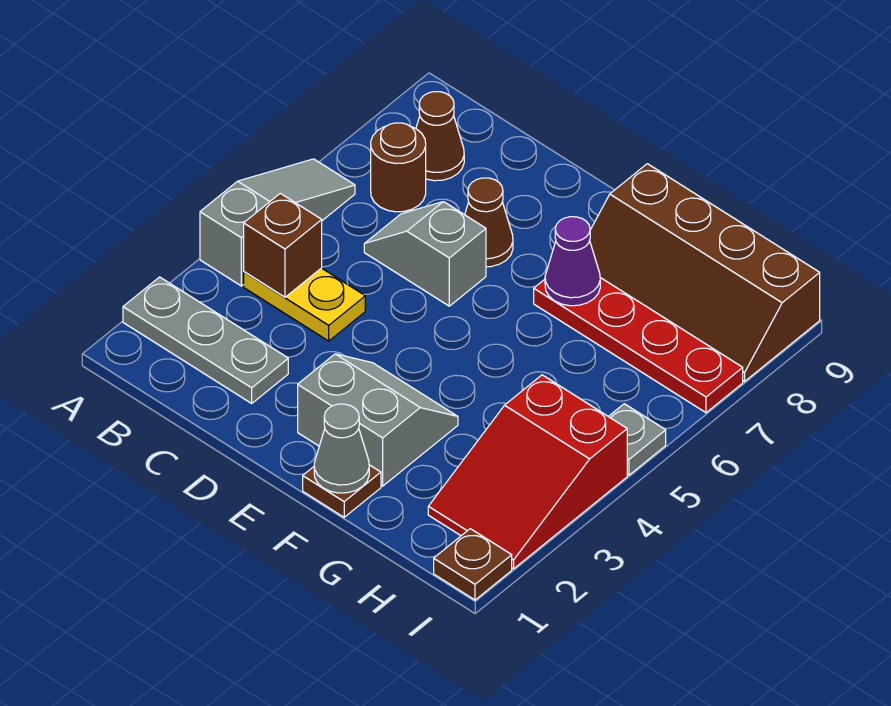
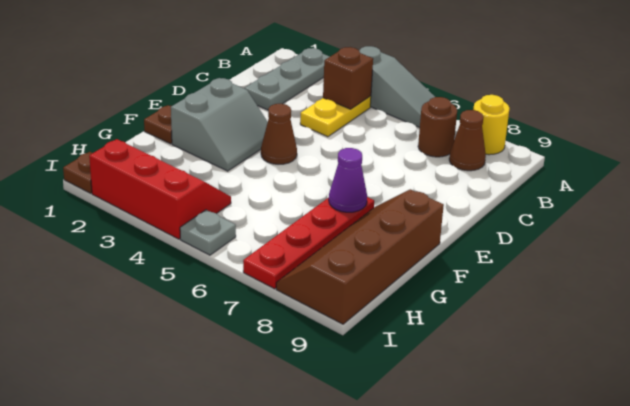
none -> yellow 1x1 round brick [473,95,510,155]
grey 1x2 slope [364,202,486,306] -> none
brown 1x1 cone [465,178,513,267] -> brown 1x1 cone moved to [261,104,297,164]
grey 1x1 cone [314,404,369,493] -> none
red 2x3 slope [428,375,627,569] -> red 2x3 slope turned to [89,139,231,239]

